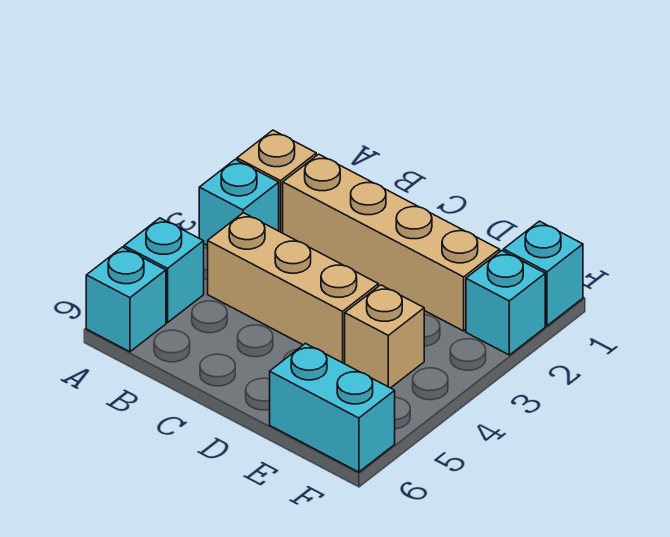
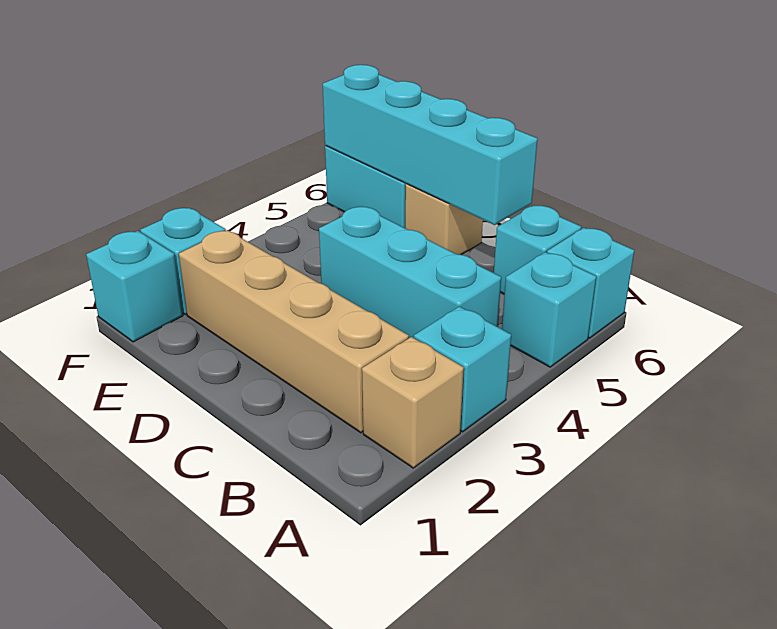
tan 1x3 brick [208,213,378,364] -> cyan 1x3 brick [319,206,501,338]
none -> cyan 1x1 brick [494,205,581,294]
none -> cyan 1x4 brick [323,65,538,225]
tan 1x1 brick [345,285,424,388] -> tan 1x1 brick moved to [405,184,483,255]

